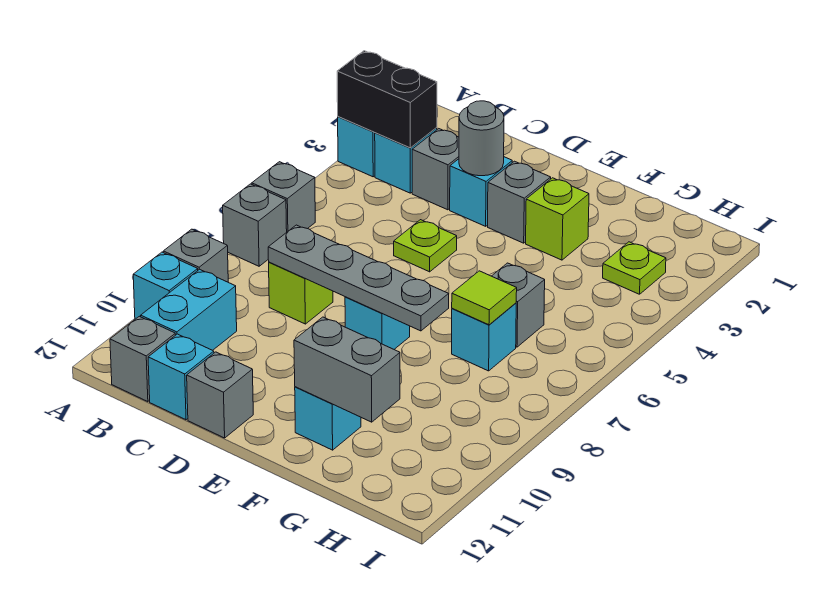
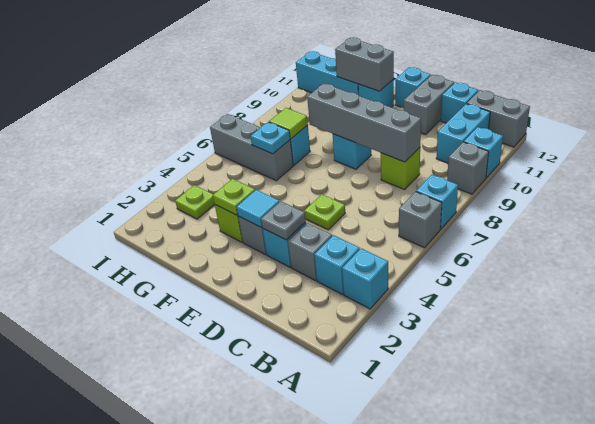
black 1x2 brick [337,51,437,148] -> none
grey 1x1 brick [223,184,287,266] -> cyan 1x1 brick [416,174,458,229]
grey 1x1 brick [110,316,175,402] -> grey 1x2 brick [467,90,530,147]
grey 1x4 plate [268,225,449,331] -> grey 1x4 brick [307,83,421,162]
grey 1x1 round brick [459,101,504,176] -> grey 1x1 plate [261,201,306,240]
grey 1x1 brick [187,352,253,438] -> grey 1x2 brick [404,75,454,135]
none -> cyan 1x1 tile [236,190,280,227]
none -> cyan 1x1 brick [395,67,431,108]
none -> lime 1x1 plate [213,179,255,215]
grey 1x1 brick [492,263,545,347] -> grey 1x3 brick [210,114,293,181]
none -> cyan 1x1 plate [251,122,290,154]
none -> cyan 1x3 brick [296,51,359,95]

